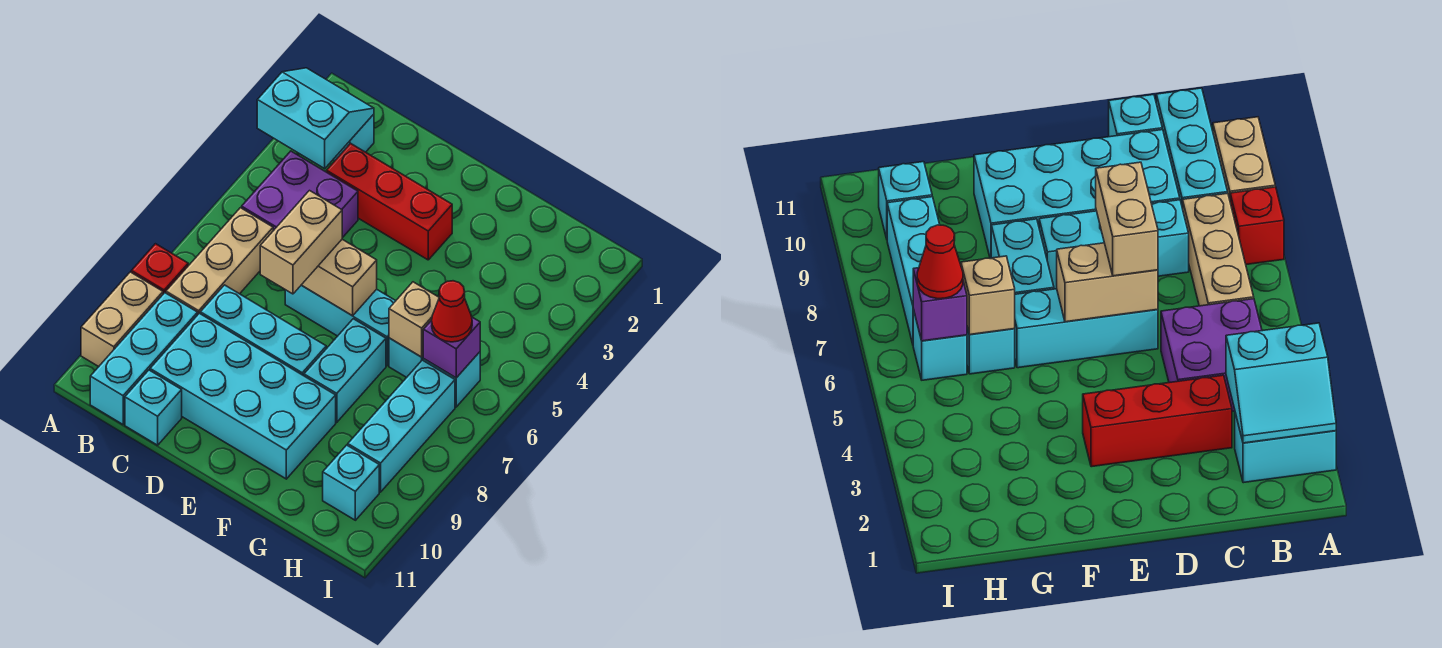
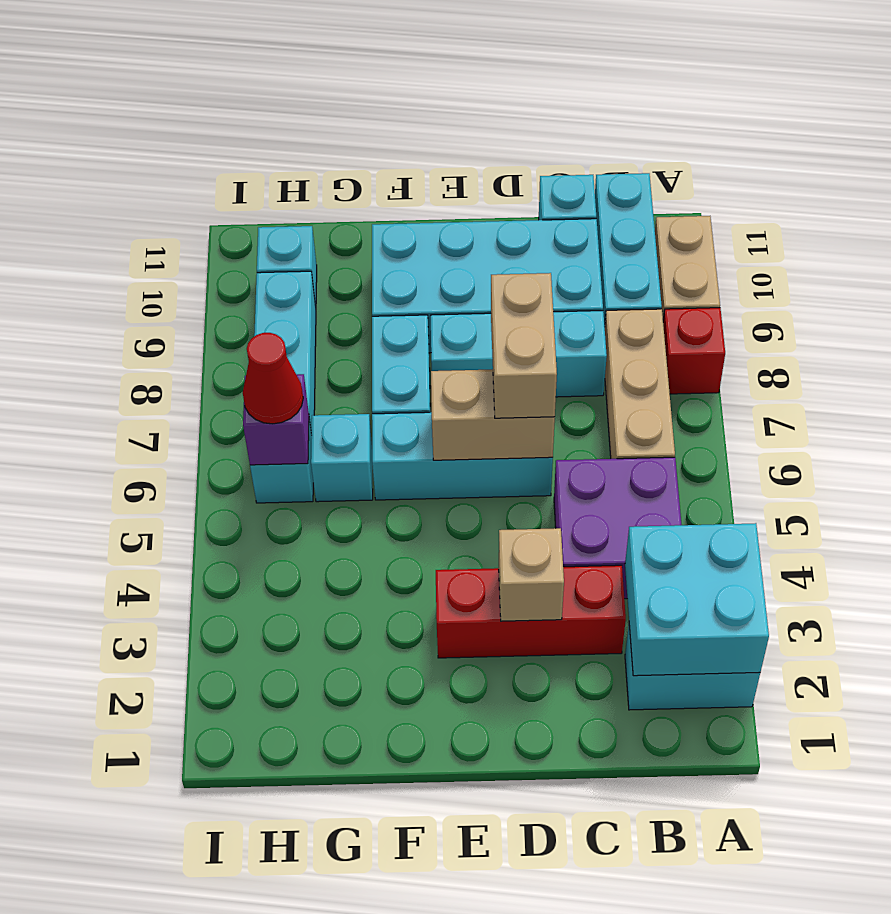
cyan 2x2 slope [257,68,374,169] -> cyan 2x2 brick [625,523,769,676]
tan 1x1 brick [389,282,439,357] -> tan 1x1 brick moved to [499,528,564,621]

